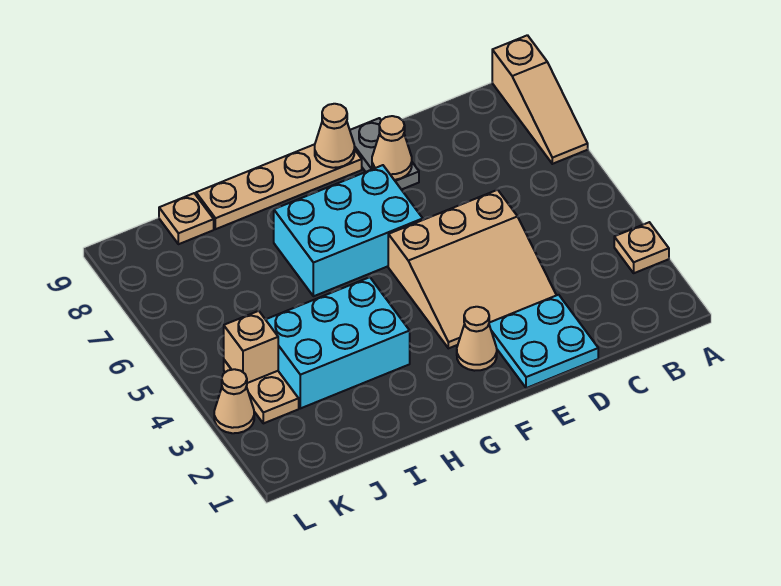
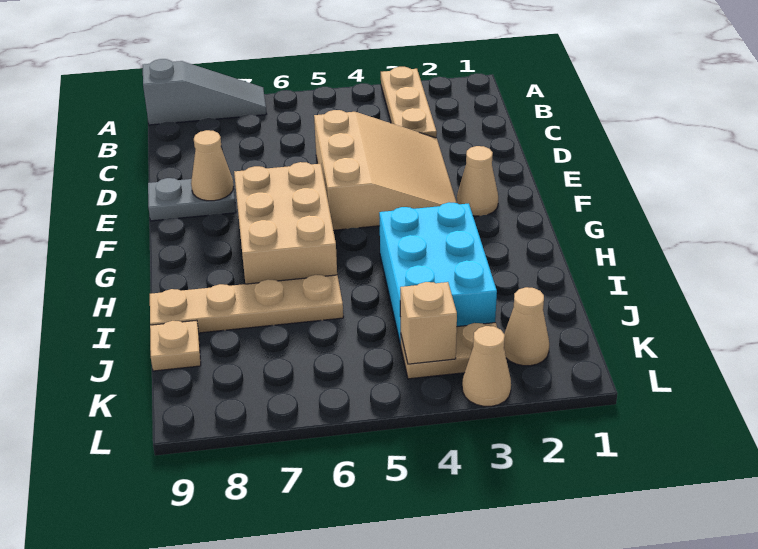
tan 1x1 plate [614,222,669,273] -> tan 1x3 plate [381,67,437,138]
tan 1x3 slope [492,35,588,164] -> grey 1x3 slope [143,59,266,125]
cyan 2x2 plate [489,295,598,388] -> none
cyan 2x3 brick [274,165,423,296] -> tan 2x3 brick [234,162,337,284]
tan 1x4 plate [196,144,362,229] -> tan 1x4 plate turned to [150,275,343,333]
tan 1x1 cone [315,104,354,168] -> tan 1x1 cone moved to [504,287,549,366]

